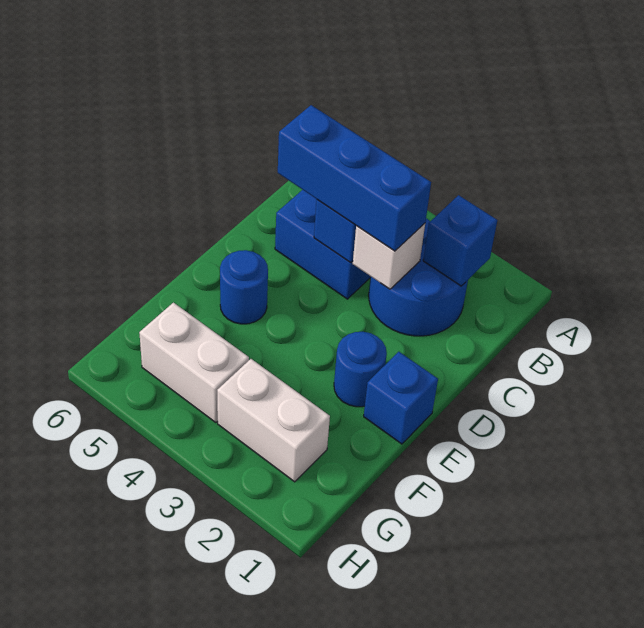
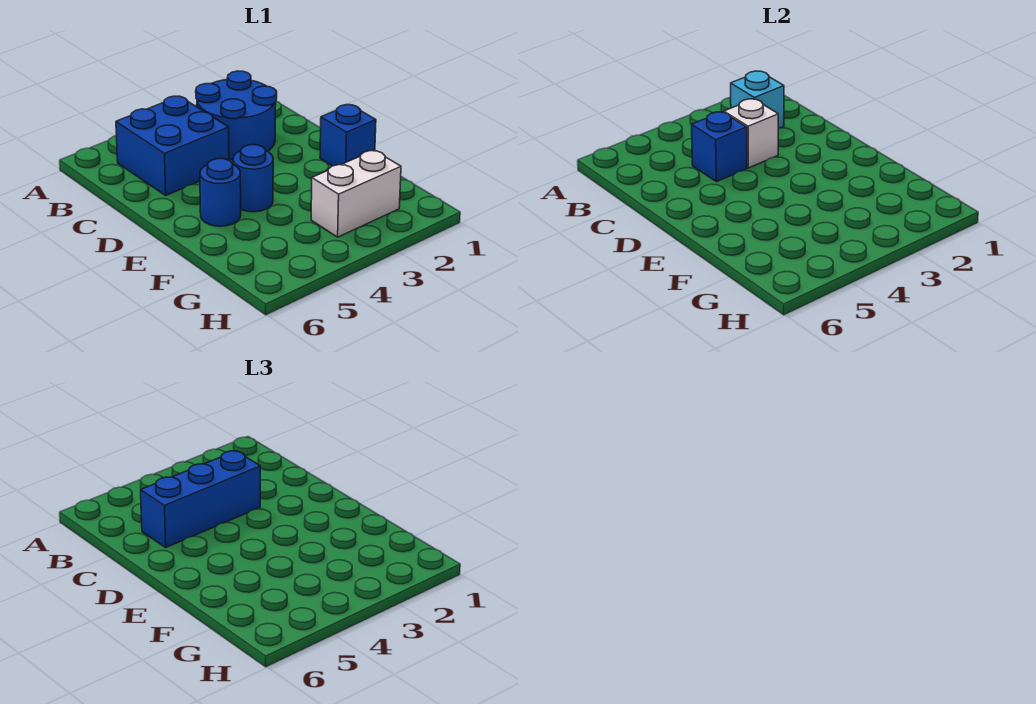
blue 1x1 brick [423,195,497,286] -> cyan 1x1 brick [731,71,784,128]
blue 1x1 round brick [334,332,387,407] -> blue 1x1 round brick moved to [233,145,273,212]
white 1x2 brick [139,303,249,422] -> none

